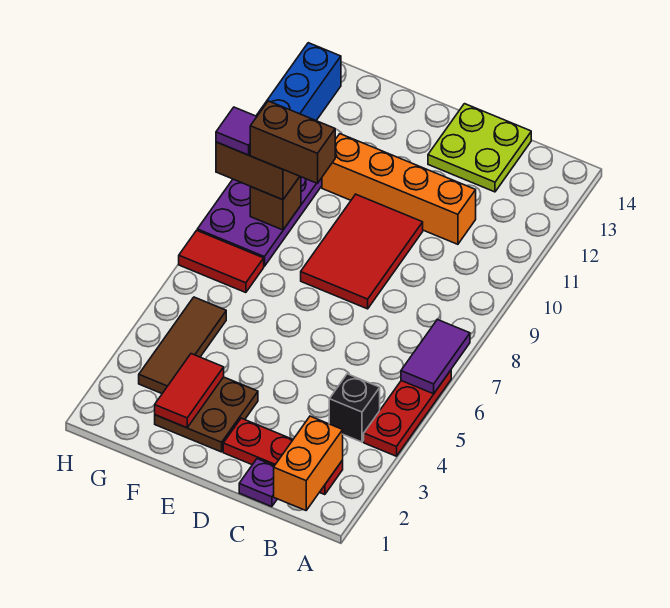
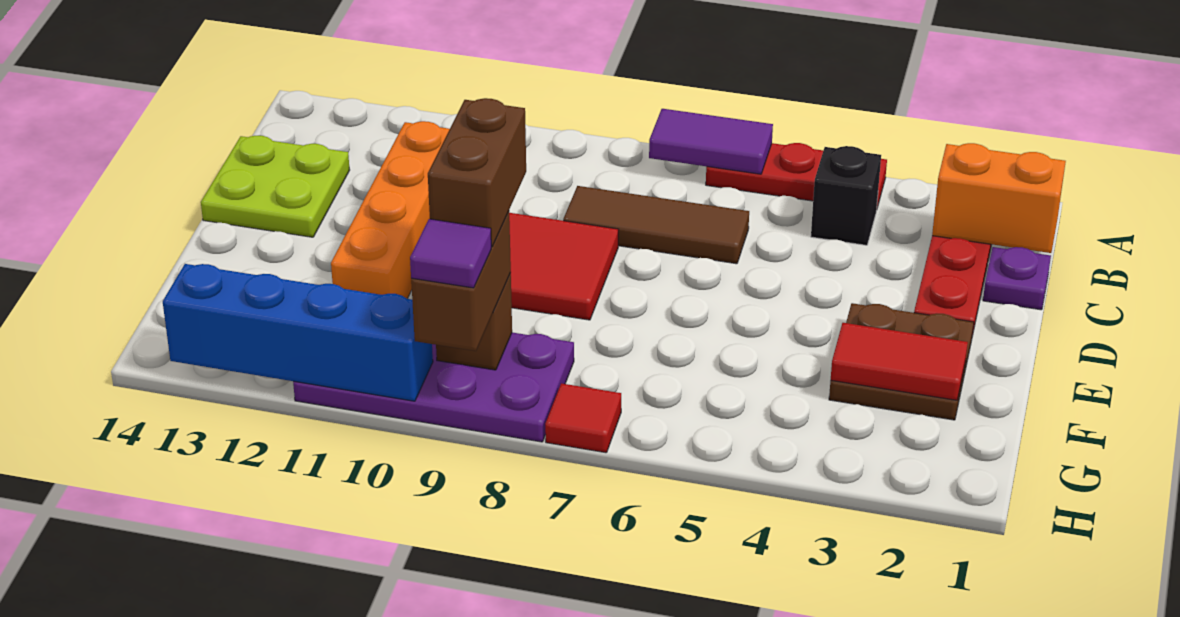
brown 1x3 tile [139,297,226,393] -> brown 1x3 tile moved to [563,186,749,264]
red 1x2 tile [179,230,264,293] -> red 1x1 tile [545,383,621,453]

